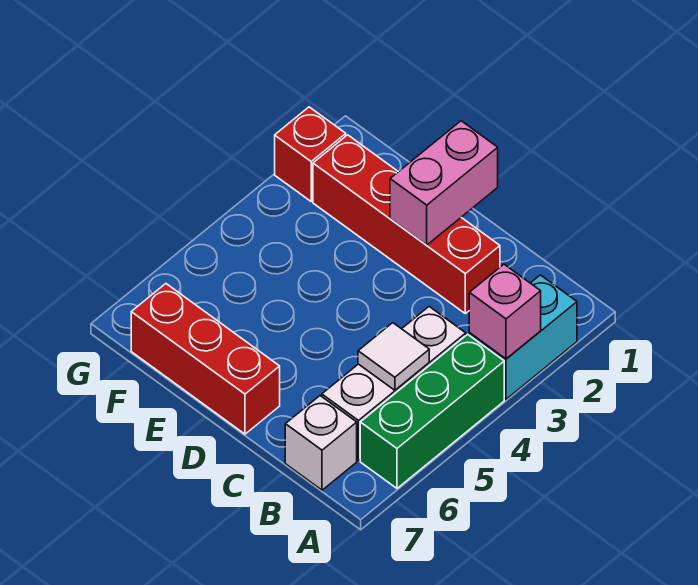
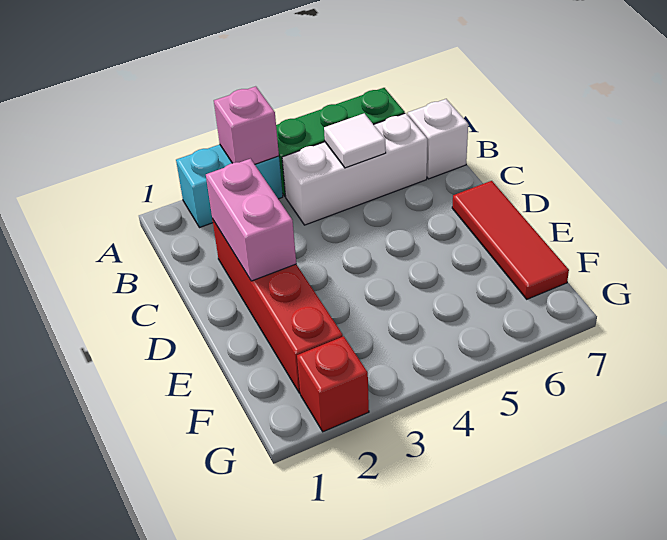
pink 1x2 brick [390,121,498,245] -> pink 1x2 brick turned to [206,159,296,281]
red 1x3 brick [131,284,280,434] -> red 1x3 tile [452,181,569,299]

